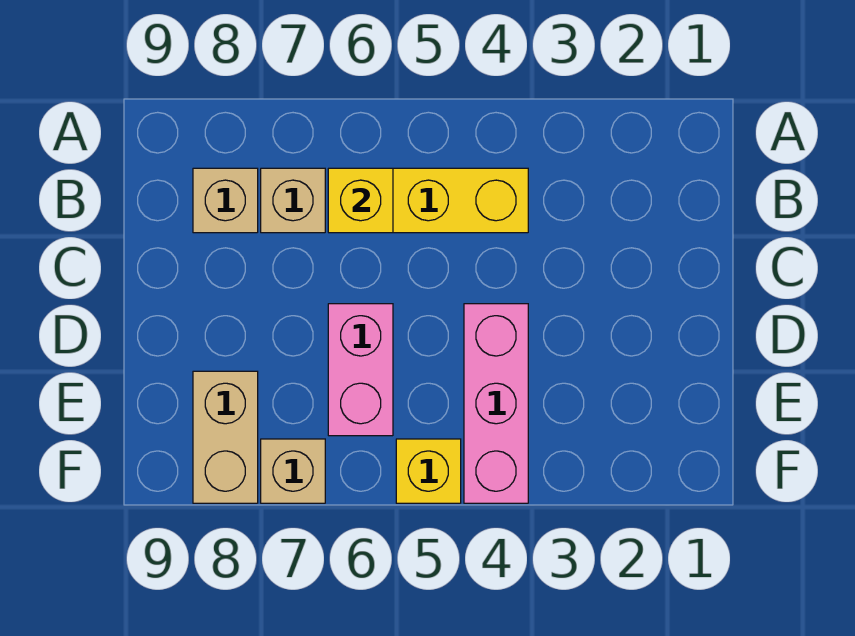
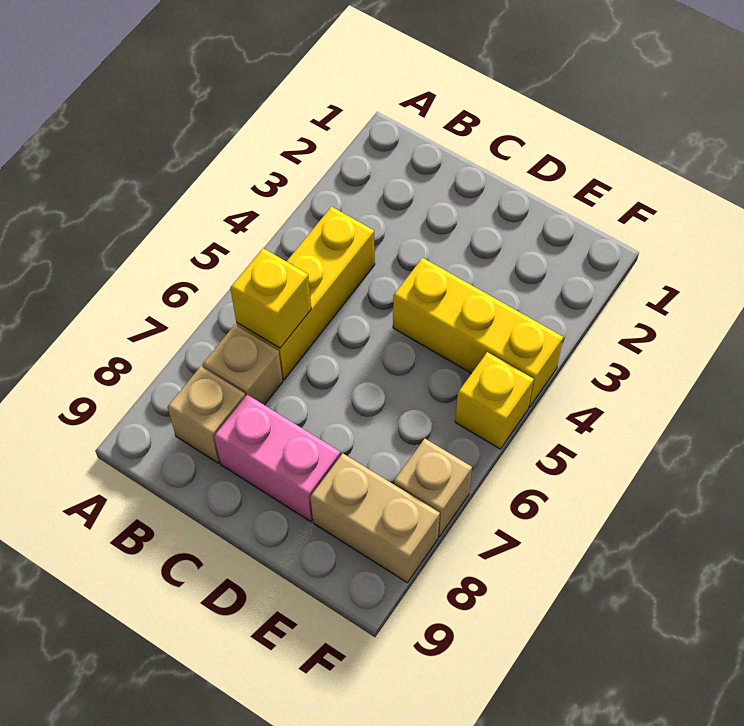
pink 1x3 brick [464,304,528,503] -> yellow 1x3 brick [393,258,563,407]
pink 1x2 brick [328,304,393,436] -> pink 1x2 brick moved to [214,395,341,522]

